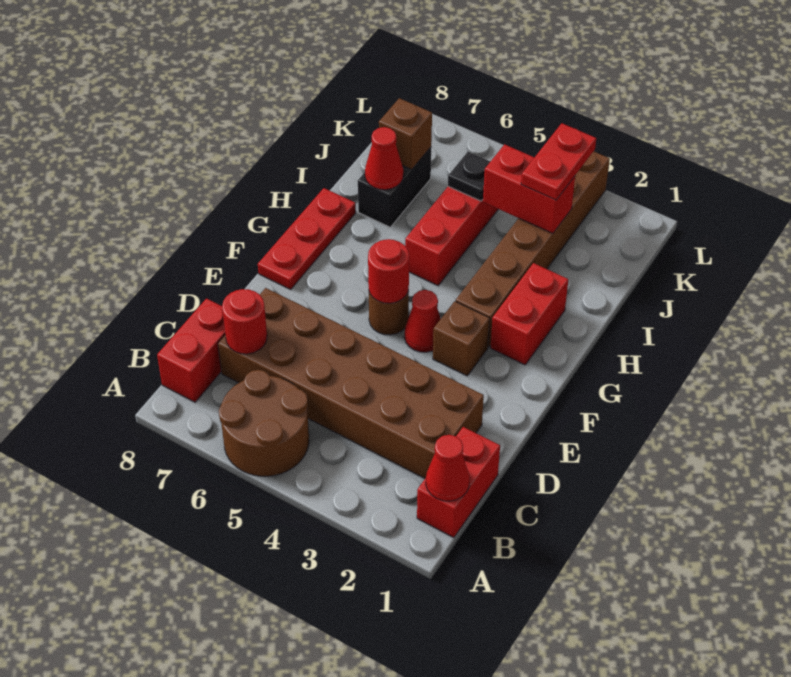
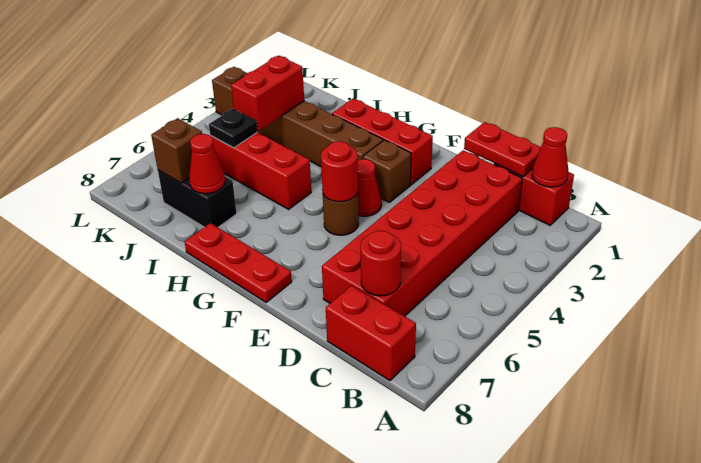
brown 2x2 round brick [219,370,309,476] -> none
brown 2x6 brick [218,288,484,478] -> red 2x6 brick [322,150,522,316]
red 1x2 brick [491,263,568,365] -> red 1x3 brick [332,99,433,185]
red 1x2 plate [521,123,596,200] -> red 1x2 plate moved to [464,122,541,177]

